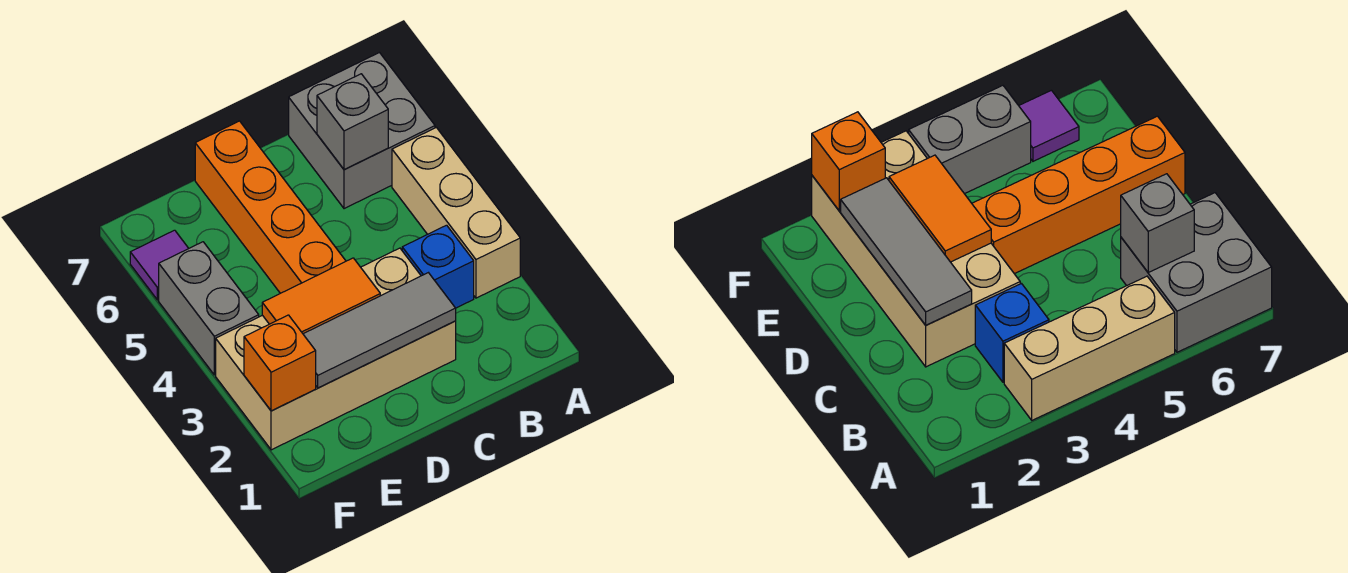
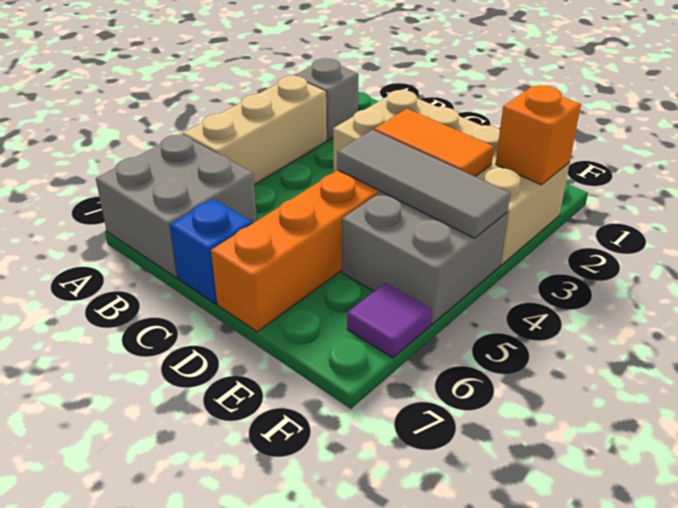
blue 1x1 brick [402,225,474,308] -> blue 1x1 brick moved to [170,199,252,304]
grey 1x1 brick [317,74,388,169] -> grey 1x1 brick moved to [294,58,359,140]
grey 1x3 tile [303,273,456,388] -> grey 1x3 tile moved to [337,130,510,238]
grey 1x2 brick [159,242,259,375] -> grey 2x2 brick [342,192,507,325]

